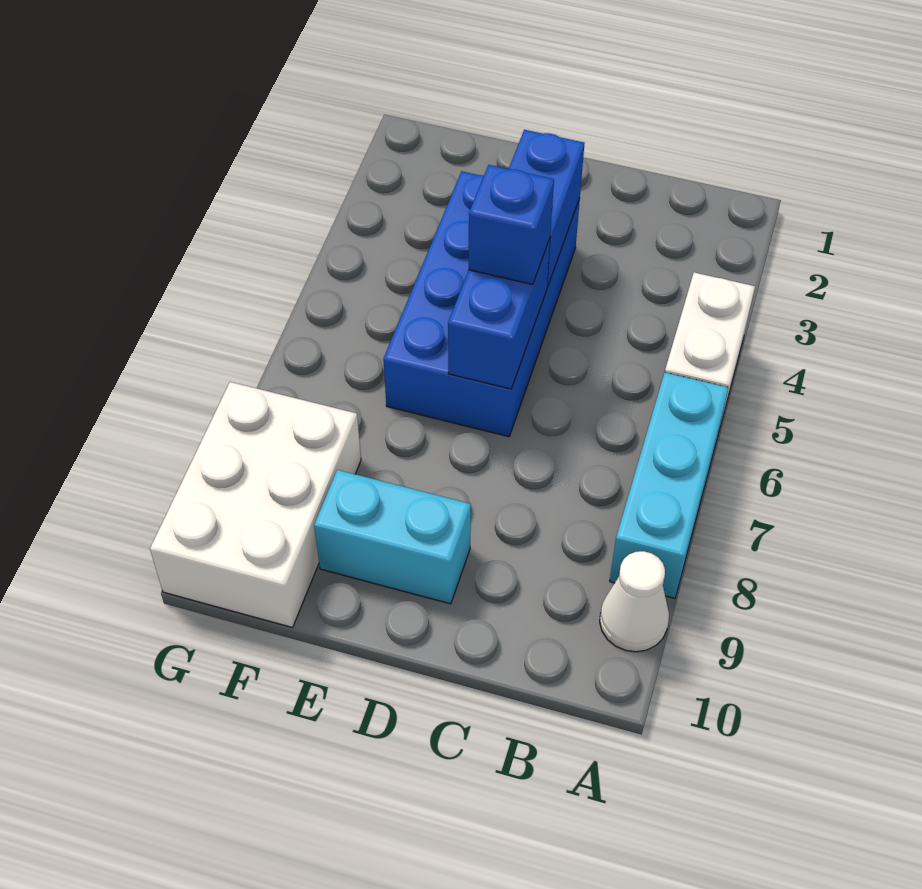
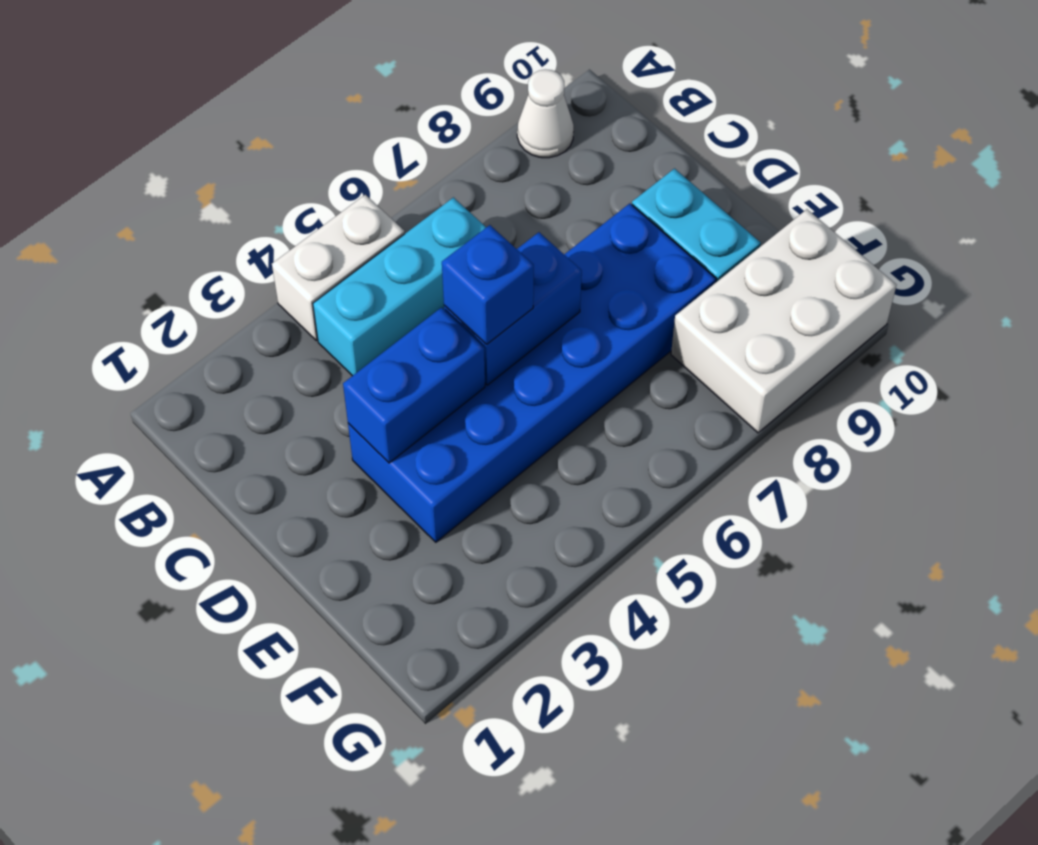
cyan 1x3 brick [610,372,729,598] -> cyan 1x3 brick moved to [313,197,486,376]
blue 2x4 brick [383,171,580,437] -> blue 2x6 brick [348,203,716,542]

